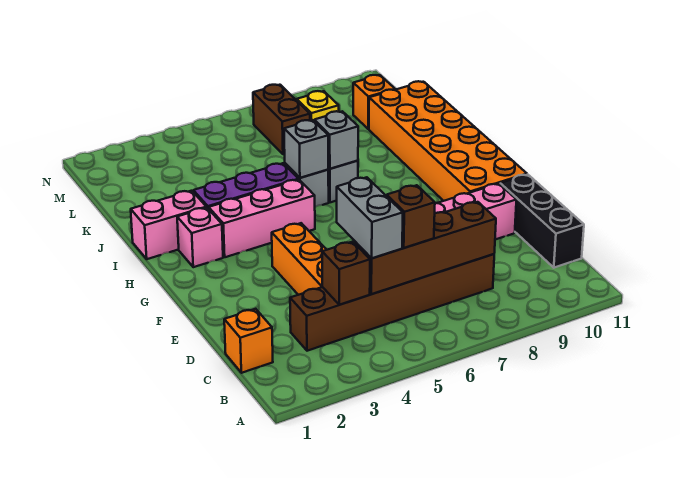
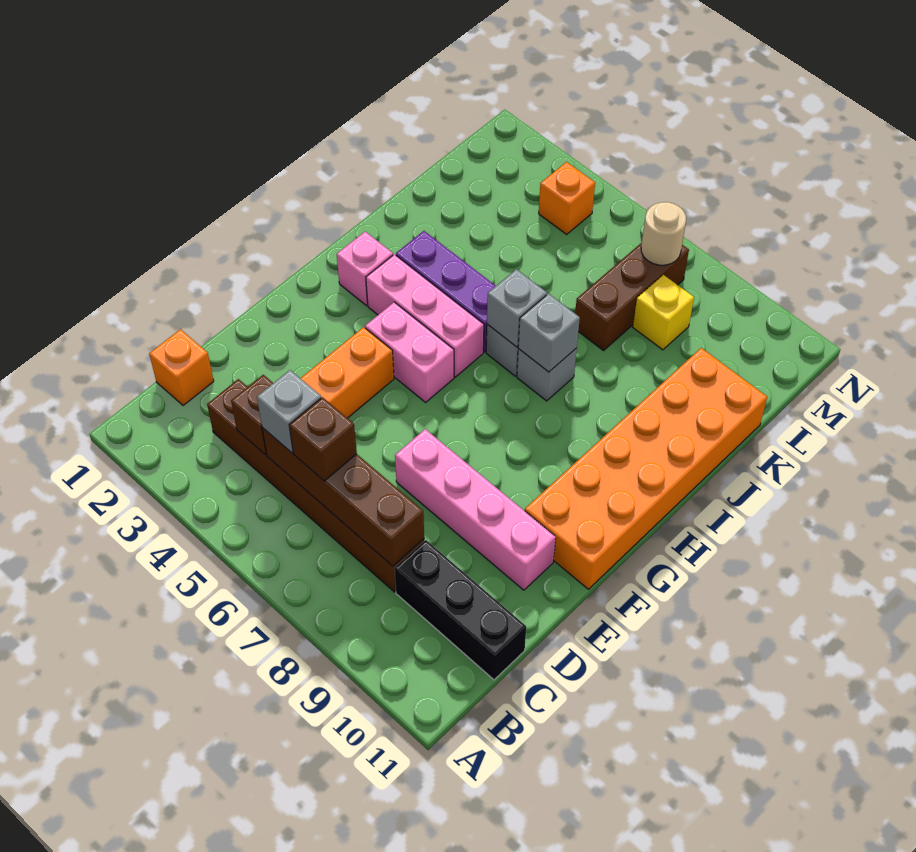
grey 1x2 brick [337,177,403,258] -> grey 1x1 brick [257,370,321,453]
black 1x3 brick [500,174,584,268] -> black 1x3 brick turned to [394,540,526,680]
pink 1x2 brick [131,191,206,259] -> pink 1x2 brick moved to [365,302,454,402]
brown 1x2 brick [253,85,310,154] -> brown 1x3 brick [575,243,689,351]
orange 1x1 brick [353,75,395,129] -> orange 1x1 brick moved to [539,162,595,234]
none -> tan 1x1 round brick [641,202,686,265]

